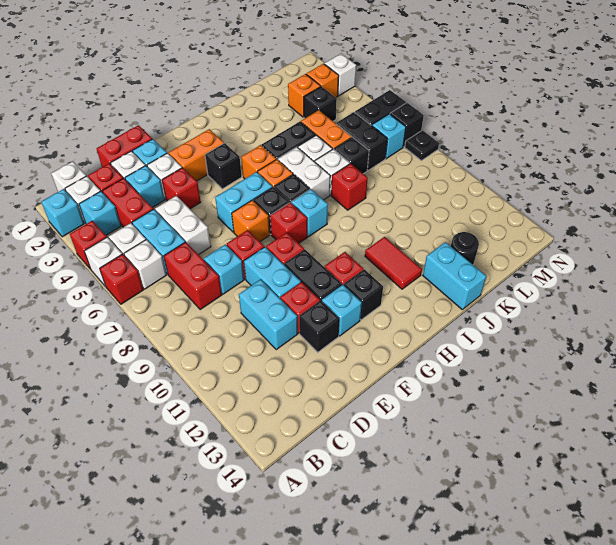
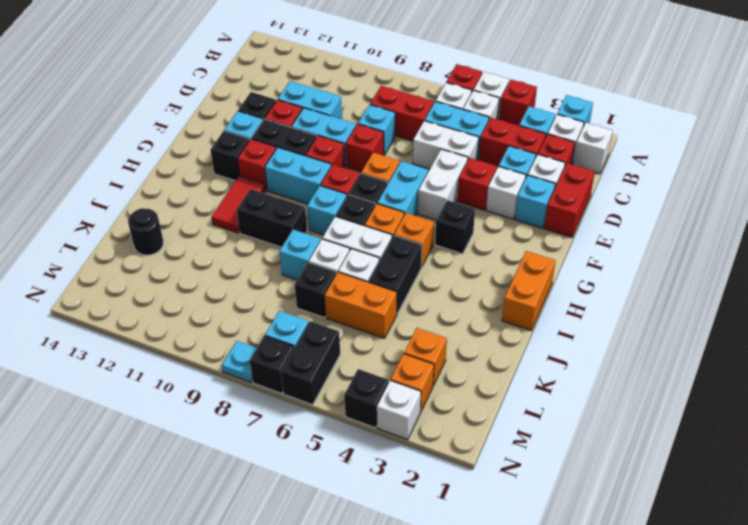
none -> white 1x2 brick [418,149,468,220]
orange 1x2 brick [169,129,224,181] -> orange 1x2 brick moved to [502,251,555,330]
red 1x2 tile [365,237,422,289] -> red 1x2 tile turned to [212,176,265,233]
red 1x1 brick [331,164,368,210] -> cyan 1x1 brick [279,230,321,280]
cyan 1x2 brick [423,242,486,309] -> cyan 1x2 brick moved to [265,147,331,204]
black 1x1 brick [304,86,337,121] -> black 1x1 brick moved to [344,369,388,428]
black 1x2 brick [336,112,388,171] -> black 1x2 brick moved to [237,189,307,247]
black 1x1 plate [405,130,439,161] -> cyan 1x1 plate [222,341,257,382]

